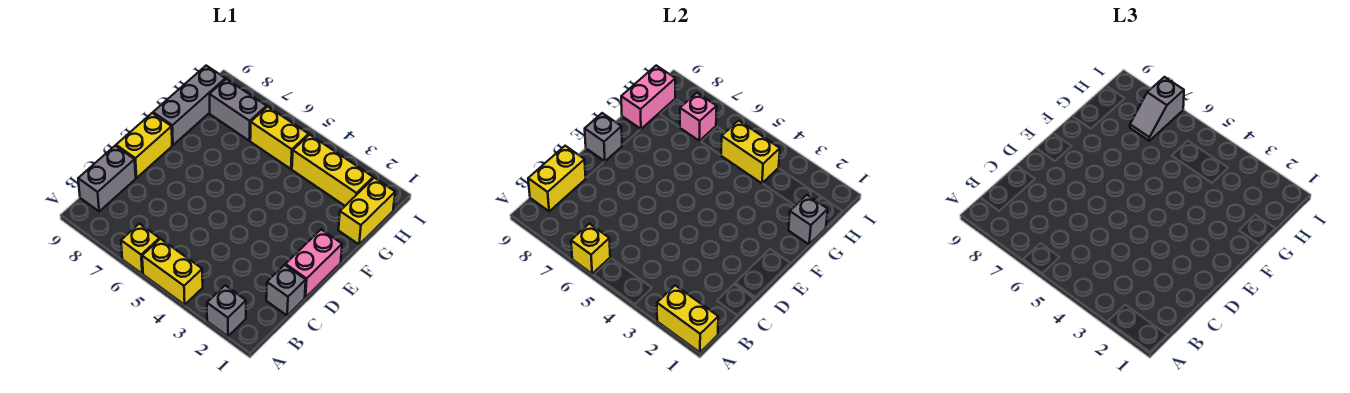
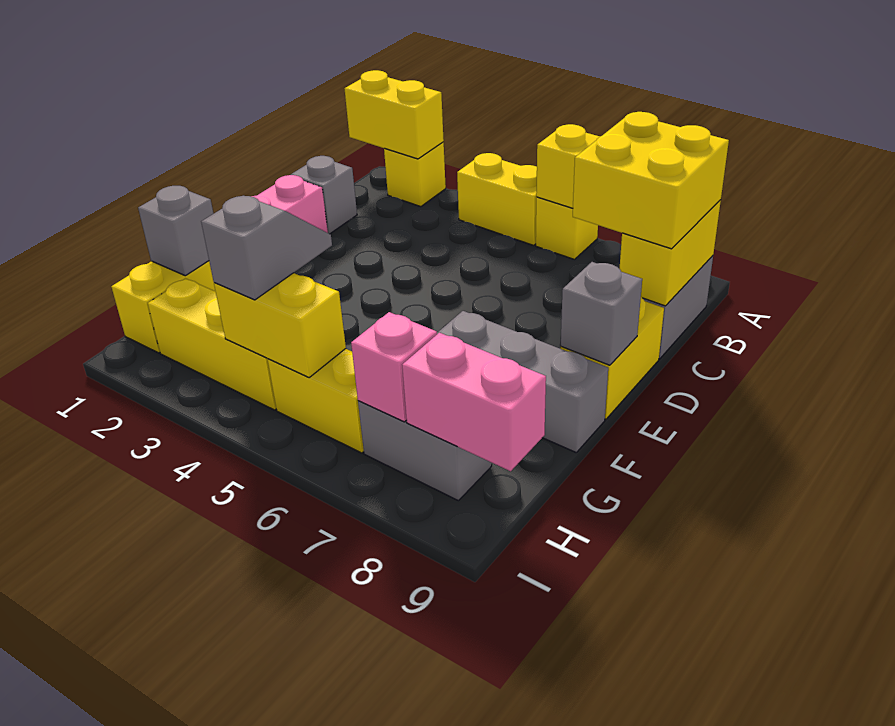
grey 1x1 brick [207,285,246,336] -> yellow 1x1 brick [384,142,446,207]
none -> yellow 2x2 brick [573,112,729,249]
grey 1x3 brick [153,66,225,145] -> grey 1x3 brick turned to [437,311,608,452]
pink 1x2 brick [621,66,675,129] -> pink 1x2 brick turned to [402,333,546,471]
grey 1x2 slope [1130,77,1184,141] -> grey 1x2 slope moved to [201,196,332,300]

